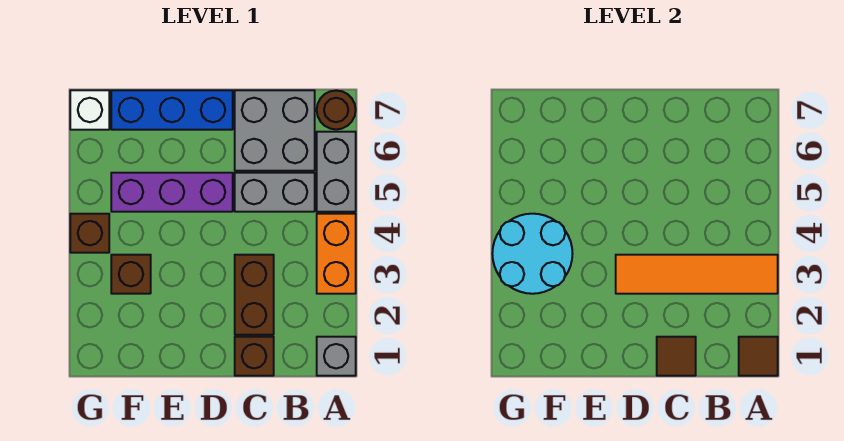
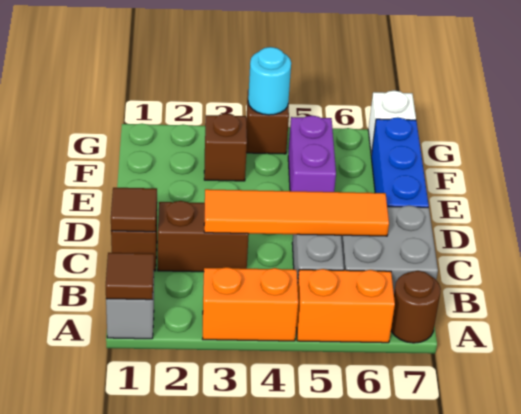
orange 1x4 tile [616,255,778,294] -> orange 1x4 tile turned to [204,189,389,236]
grey 1x2 brick [317,132,356,212] -> orange 1x2 brick [296,269,395,343]
purple 1x3 brick [111,173,233,212] -> purple 1x2 brick [288,116,336,192]
cyan 2x2 round brick [492,214,573,294] -> cyan 1x1 round brick [248,47,291,115]

